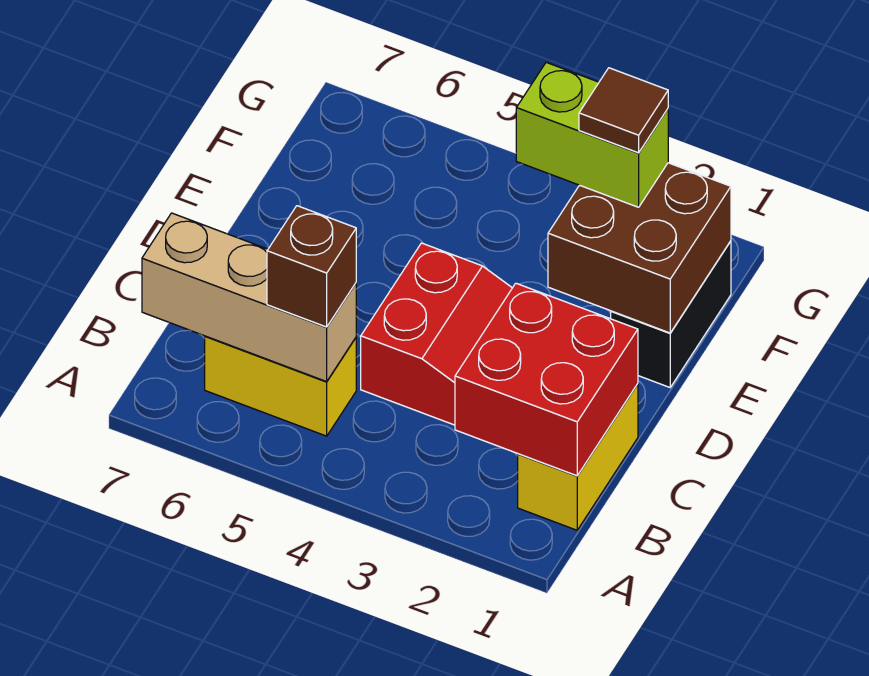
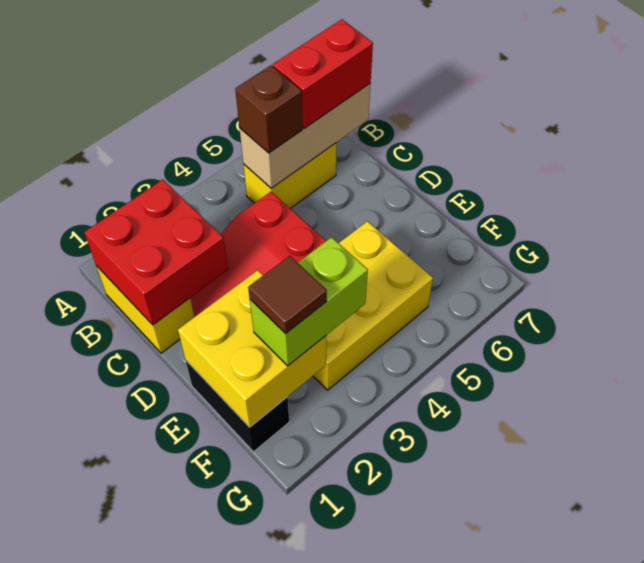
none -> red 1x2 brick [273,19,373,128]
brown 2x2 brick [548,163,731,333] -> yellow 2x2 brick [178,270,326,427]
none -> yellow 2x3 brick [313,221,433,390]

